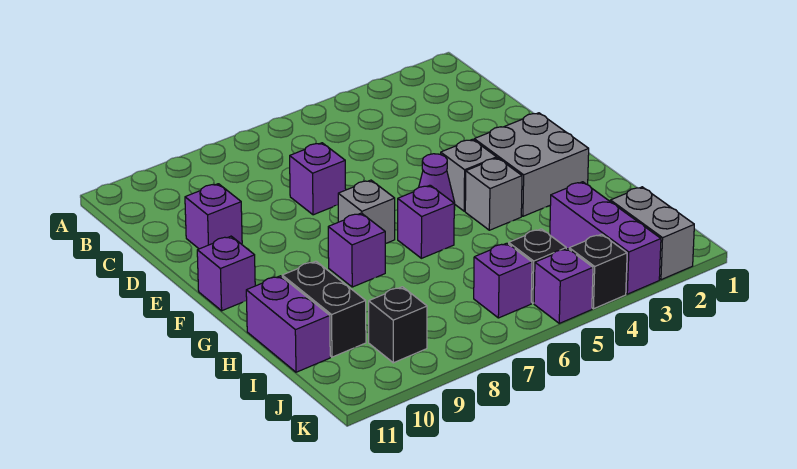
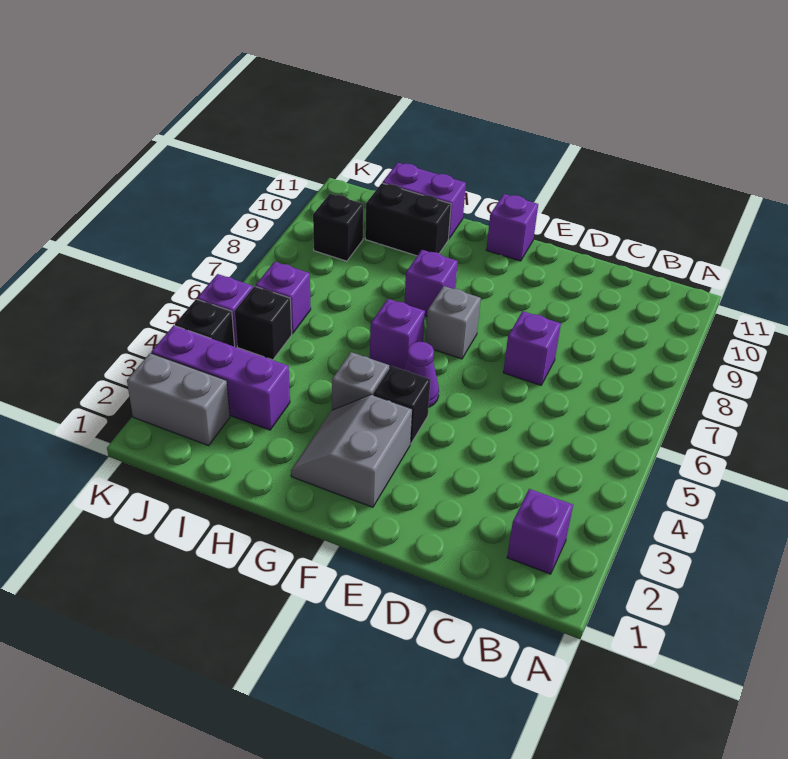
purple 1x1 brick [185,184,242,249] -> purple 1x1 brick moved to [507,489,573,574]
grey 2x2 brick [474,113,589,216] -> grey 2x2 slope [291,395,412,507]
grey 1x1 brick [441,139,497,211] -> black 1x1 brick [373,366,431,444]

